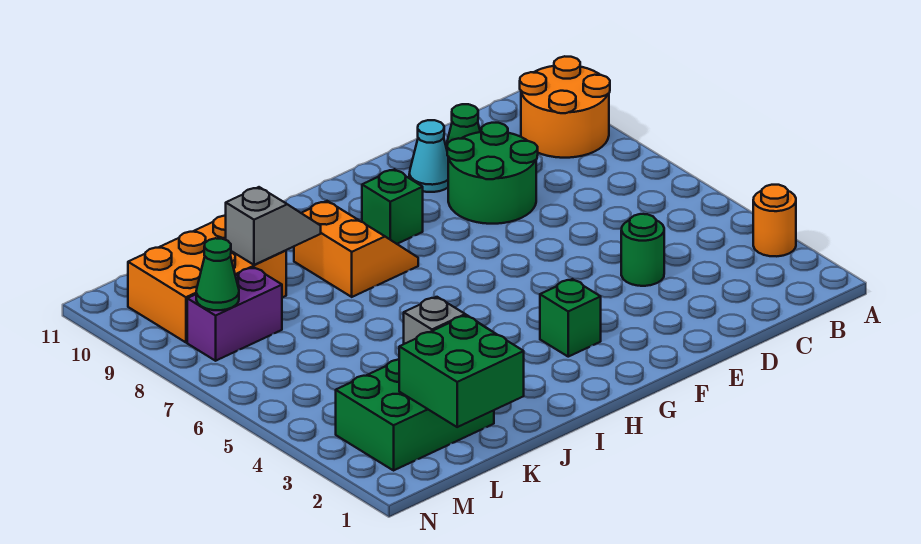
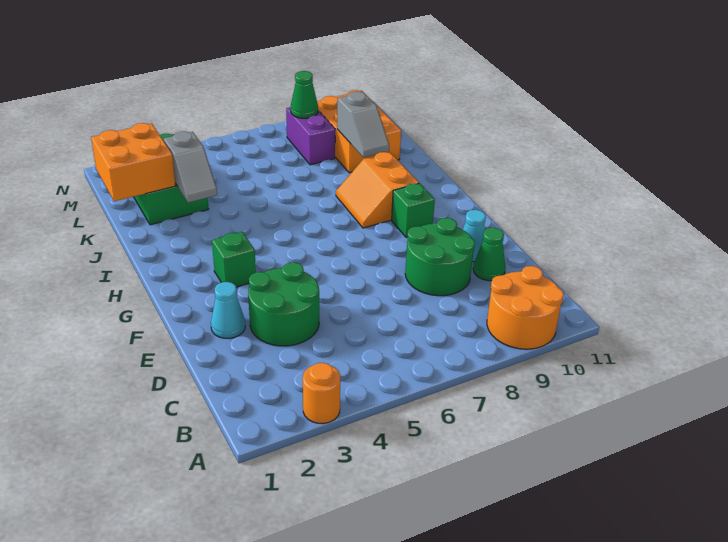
green 1x1 round brick [621,214,664,286] -> green 2x2 round brick [248,262,319,346]
none -> cyan 1x1 cone [211,282,245,338]
orange 2x2 slope [294,201,418,297] -> orange 2x2 slope turned to [336,152,419,228]
green 2x2 brick [399,315,524,427] -> orange 2x2 brick [91,123,175,201]

